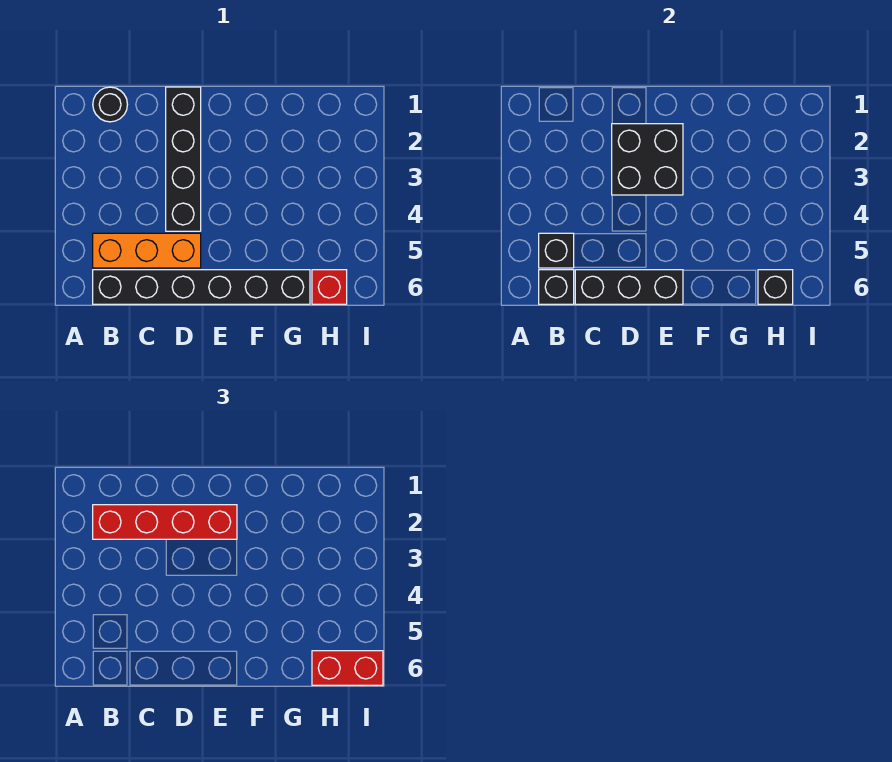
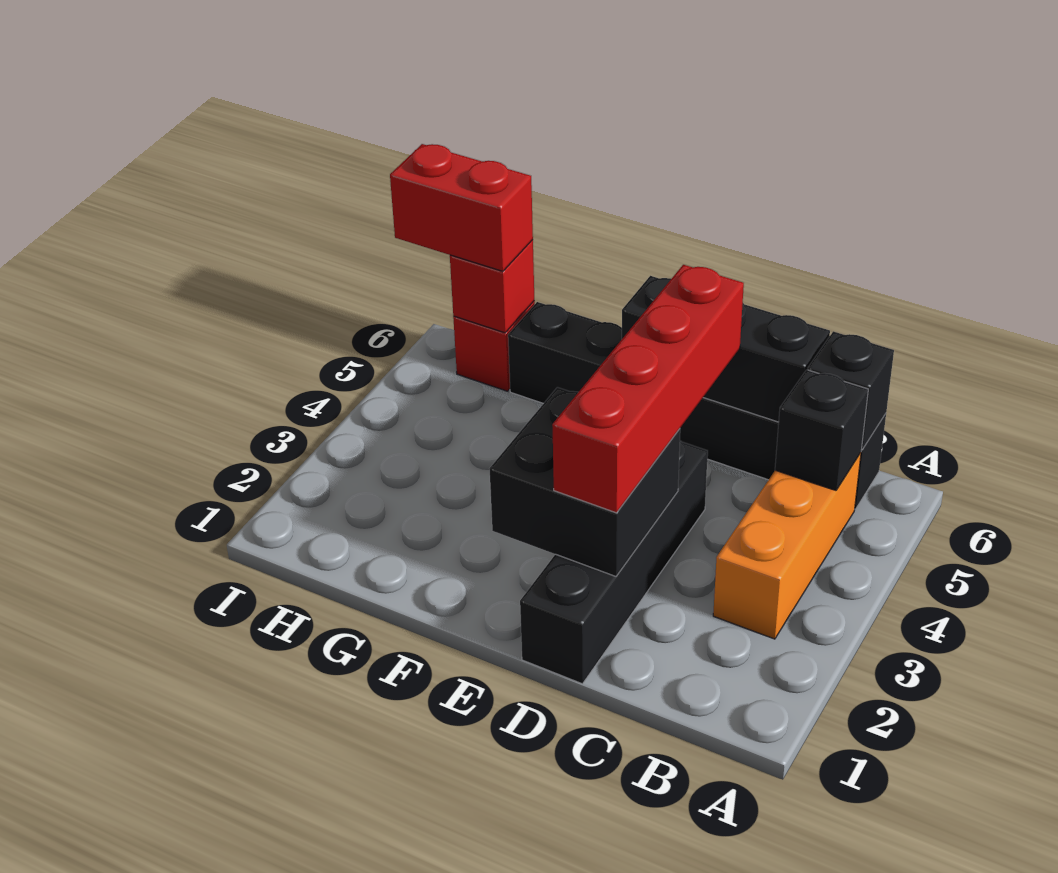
black 1x1 round brick [93,87,127,122] -> none
red 1x4 brick [93,505,237,539] -> red 1x4 brick turned to [552,265,744,513]
orange 1x3 brick [93,233,201,268] -> orange 1x3 brick turned to [713,453,861,639]
black 1x1 brick [758,270,793,304] -> red 1x1 brick [450,240,534,333]

